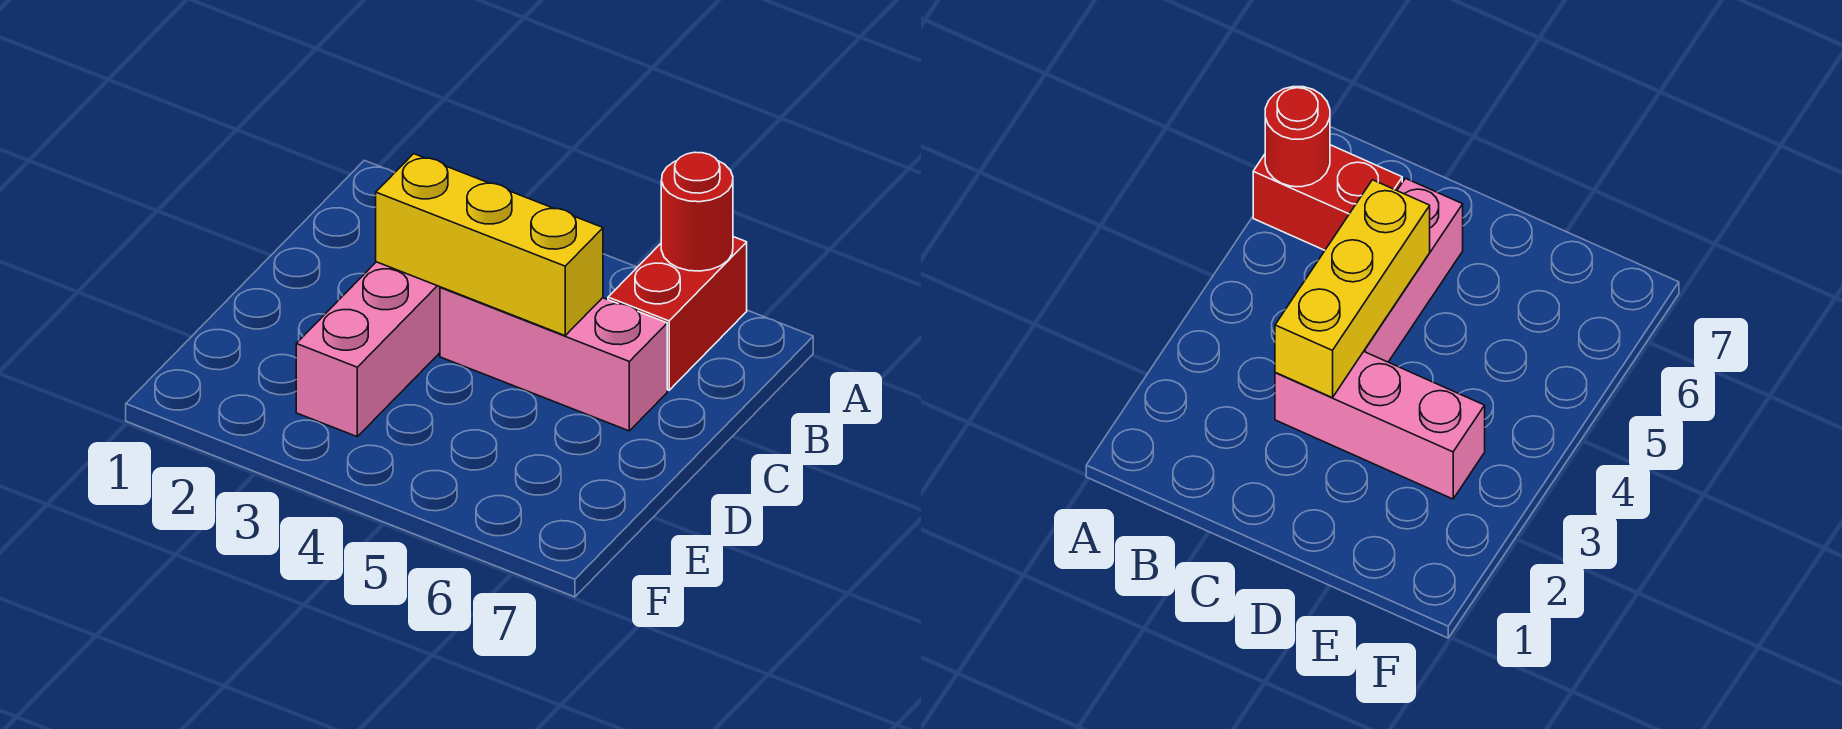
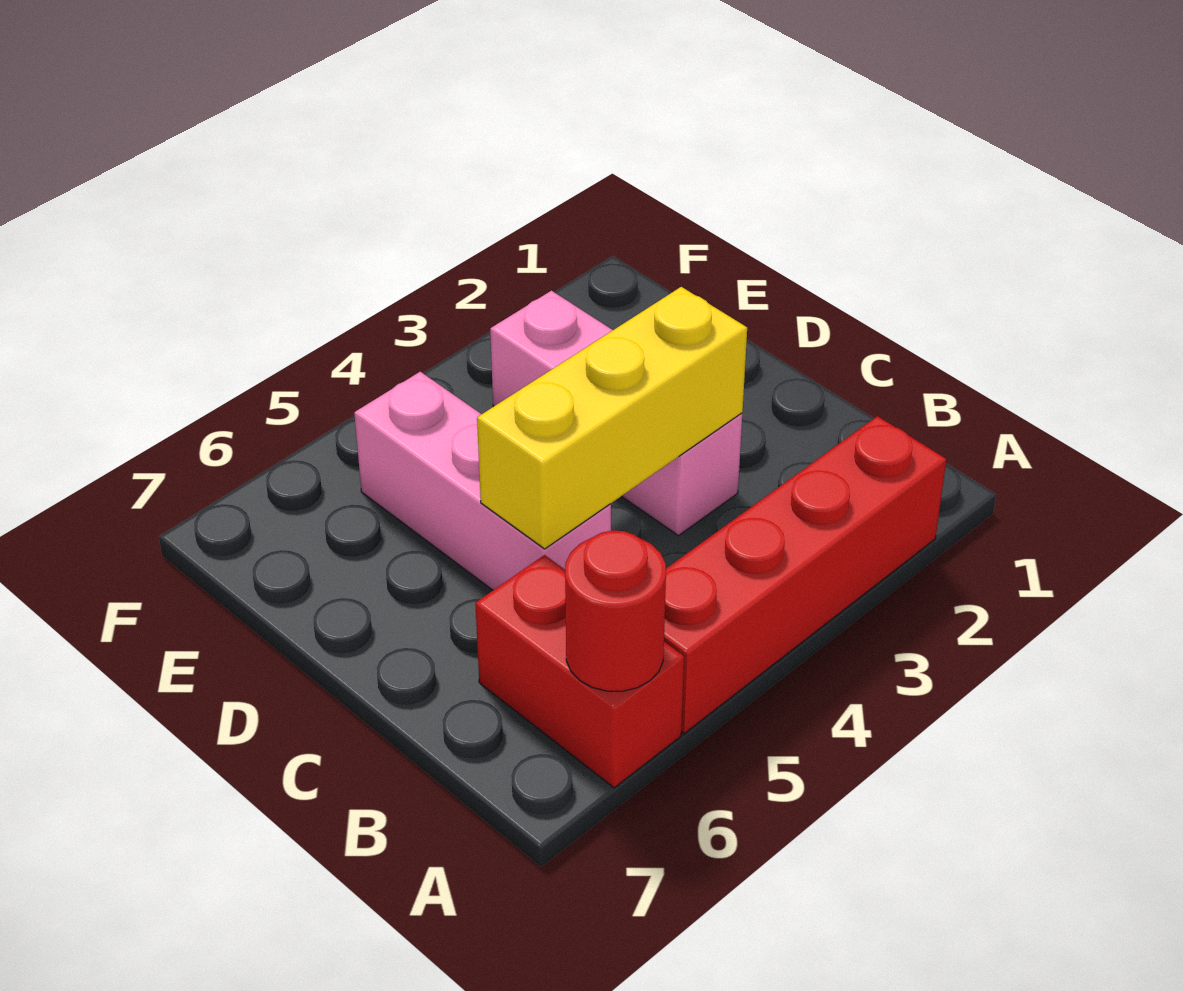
none -> red 1x4 brick [664,416,946,733]
pink 1x3 brick [440,287,667,431] -> pink 1x3 brick turned to [354,372,611,590]

